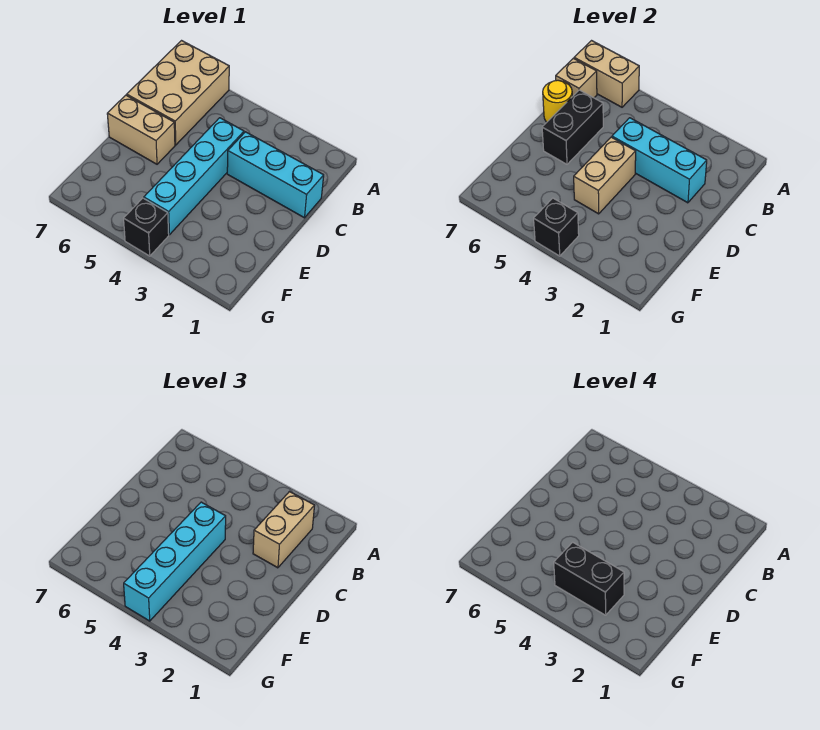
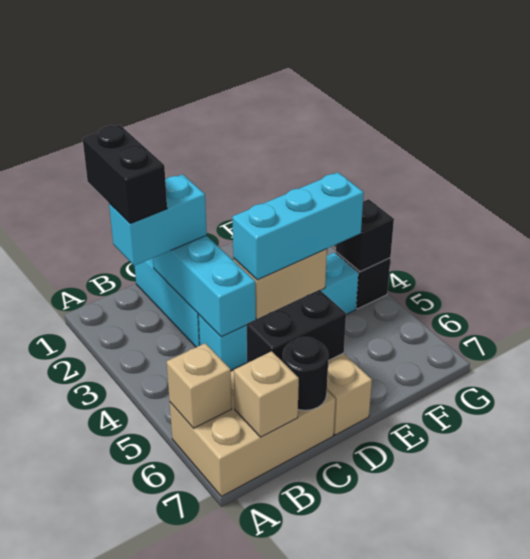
tan 1x2 brick [574,41,639,107] -> tan 1x1 brick [167,343,232,428]
tan 1x2 brick [253,492,315,568] -> cyan 1x2 brick [109,174,207,266]
yellow 1x1 round brick [543,80,572,122] -> black 1x1 round brick [283,337,328,410]
cyan 1x4 brick [124,502,226,621] -> cyan 1x3 brick [233,172,364,280]
black 1x2 brick [554,542,624,615] -> black 1x2 brick moved to [82,125,167,224]

